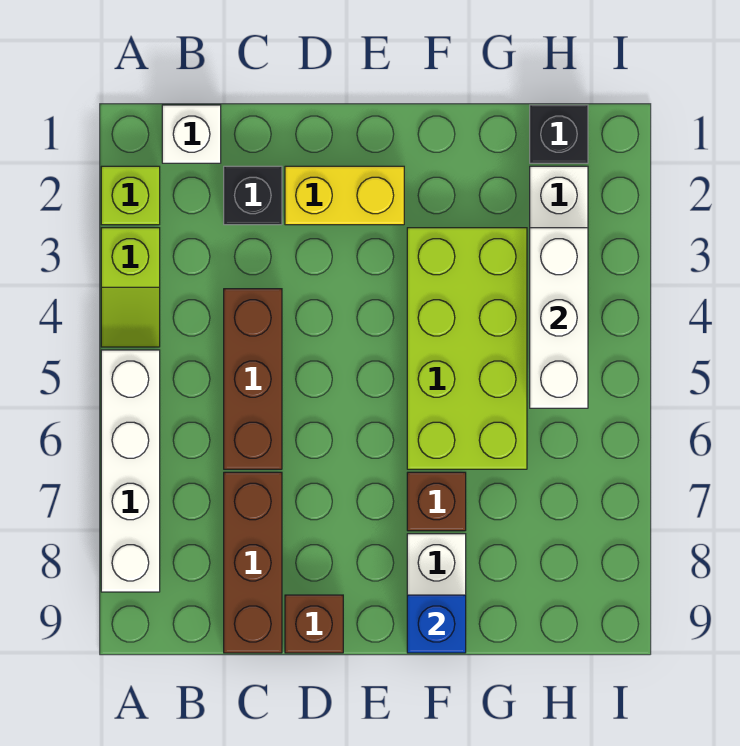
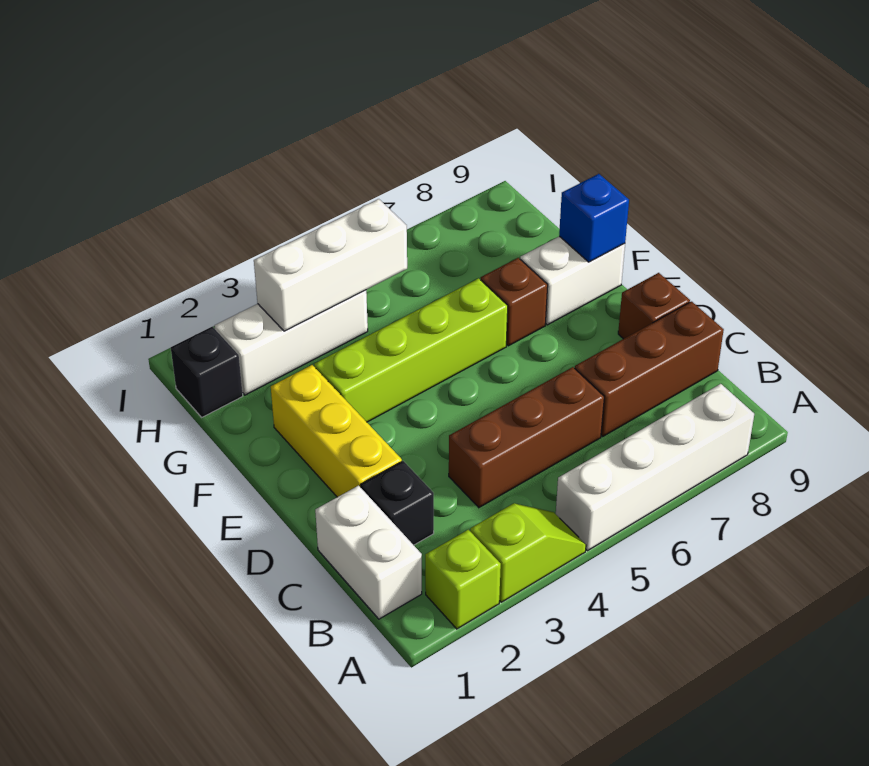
white 1x1 brick [162,105,221,163] -> white 1x2 brick [315,486,422,619]
yellow 1x2 brick [285,166,404,225] -> yellow 1x3 brick [271,365,402,497]
lime 2x4 brick [407,228,527,469] -> lime 1x4 brick [314,278,508,422]

